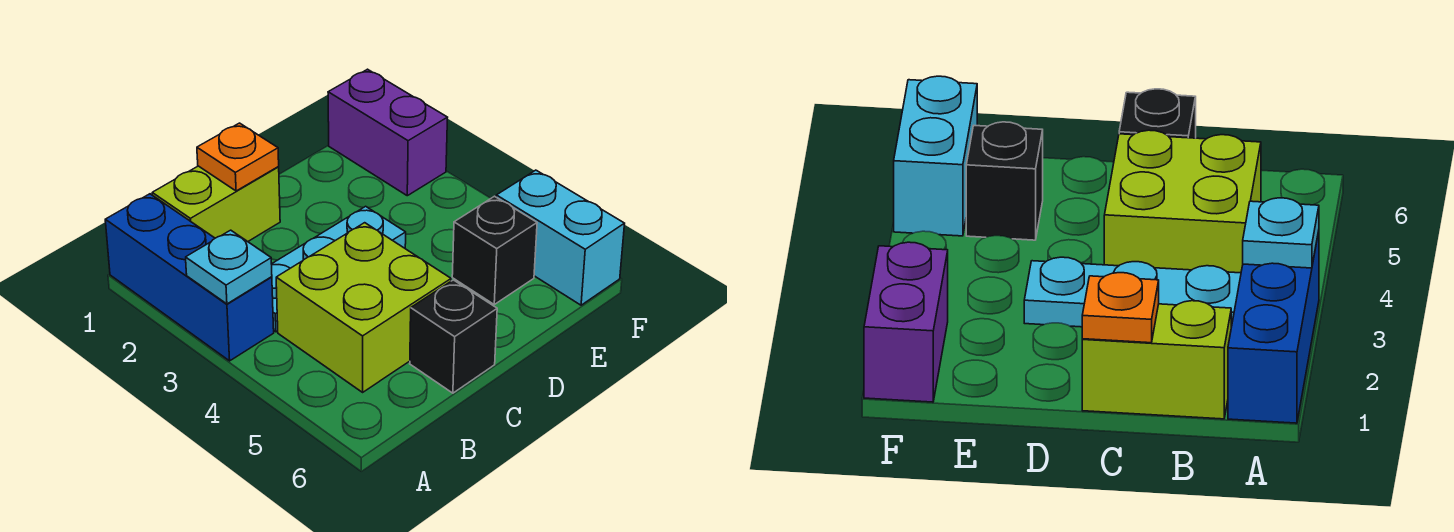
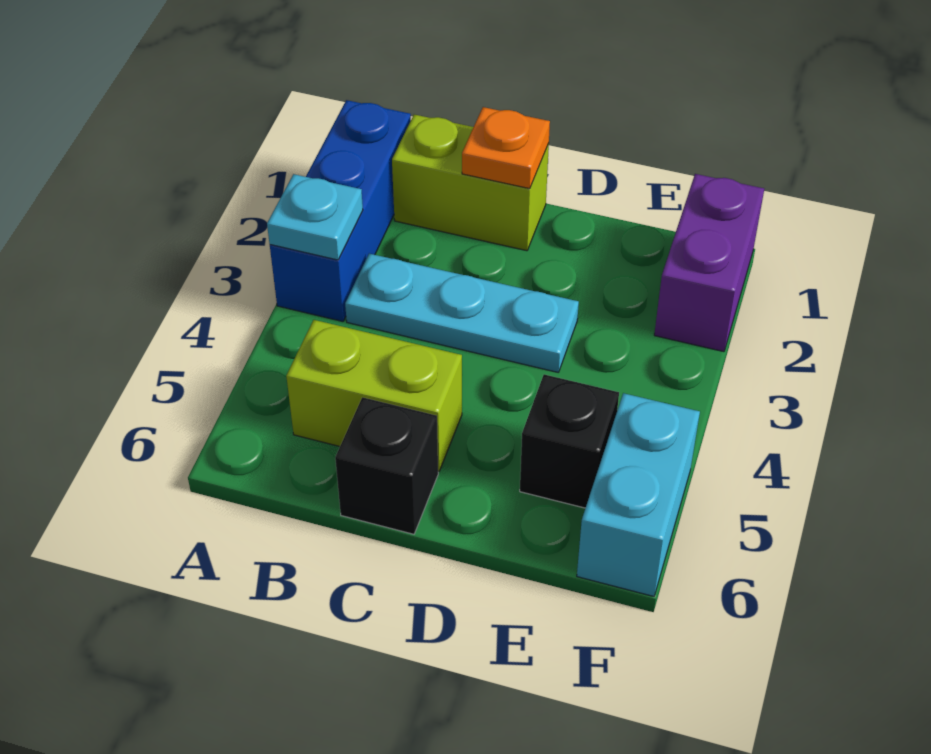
lime 2x2 brick [276,223,451,392] -> lime 1x2 brick [286,320,462,471]

